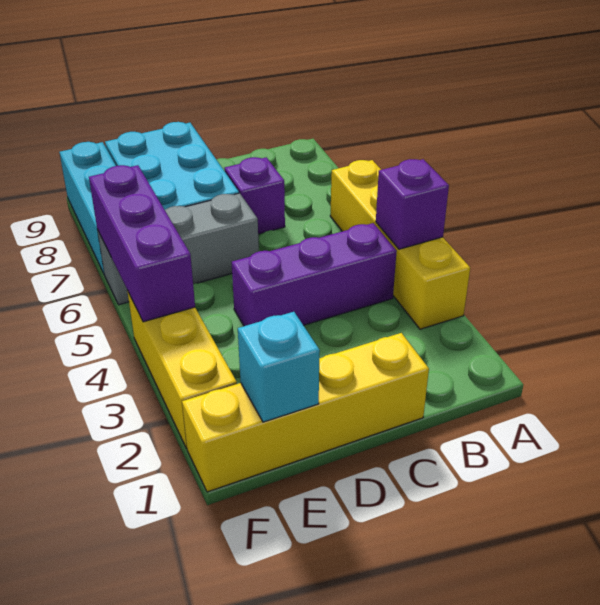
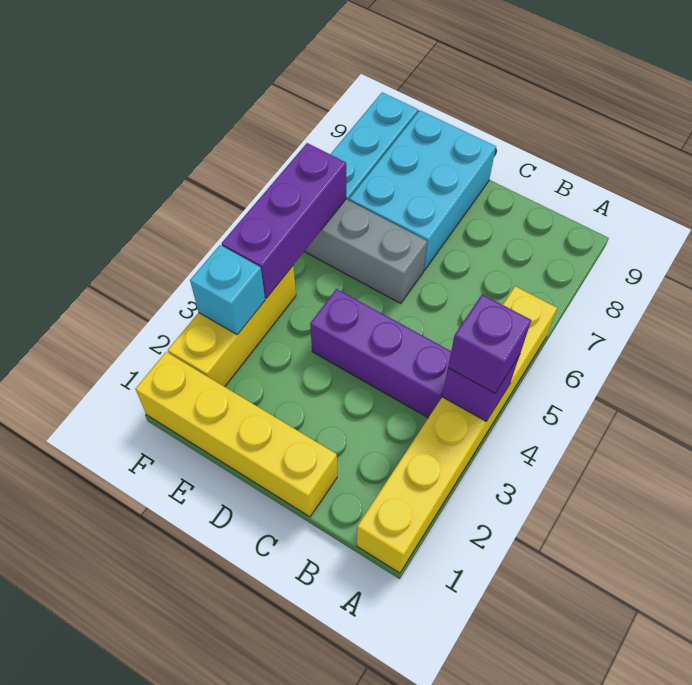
yellow 1x4 brick [330,160,470,329] -> yellow 1x6 brick [357,286,557,573]
purple 1x1 brick [224,157,285,234] -> purple 1x1 brick moved to [448,294,531,393]
cyan 1x1 brick [238,312,320,422] -> cyan 1x1 brick moved to [190,245,265,335]

